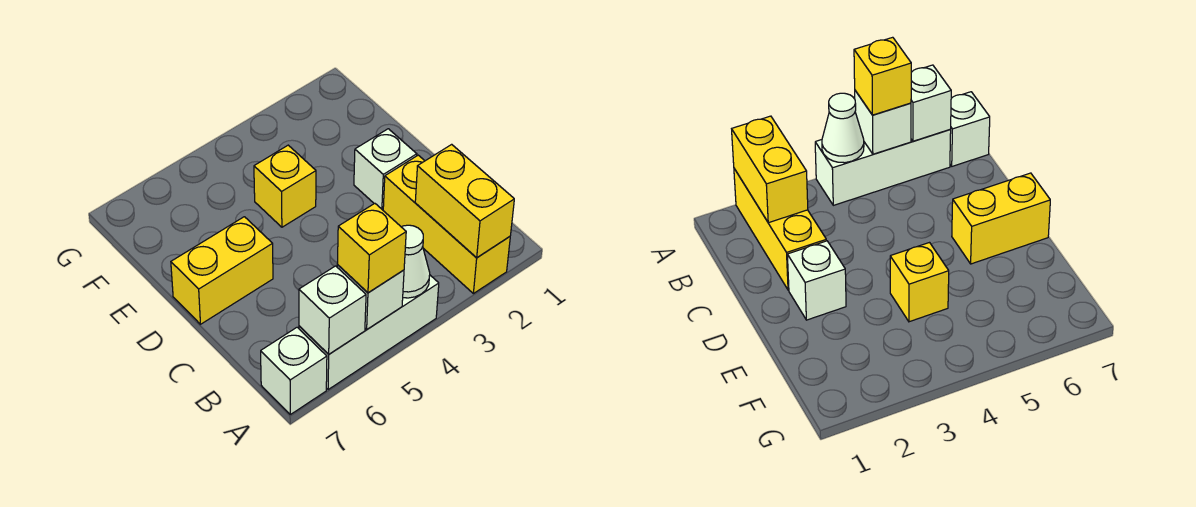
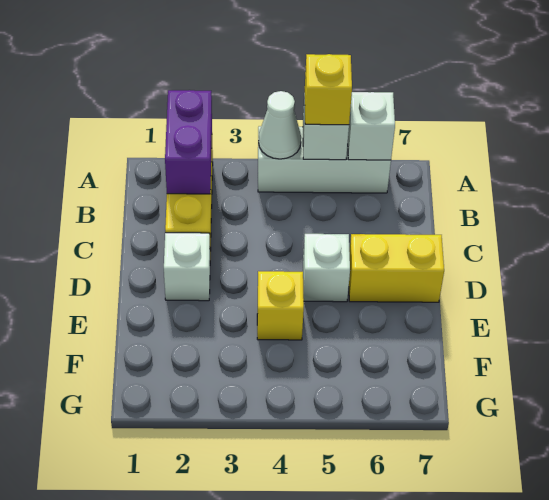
yellow 1x2 brick [415,144,514,258] -> purple 1x2 brick [165,90,212,194]
white 1x1 brick [261,327,327,414] -> white 1x1 brick moved to [303,234,350,302]

